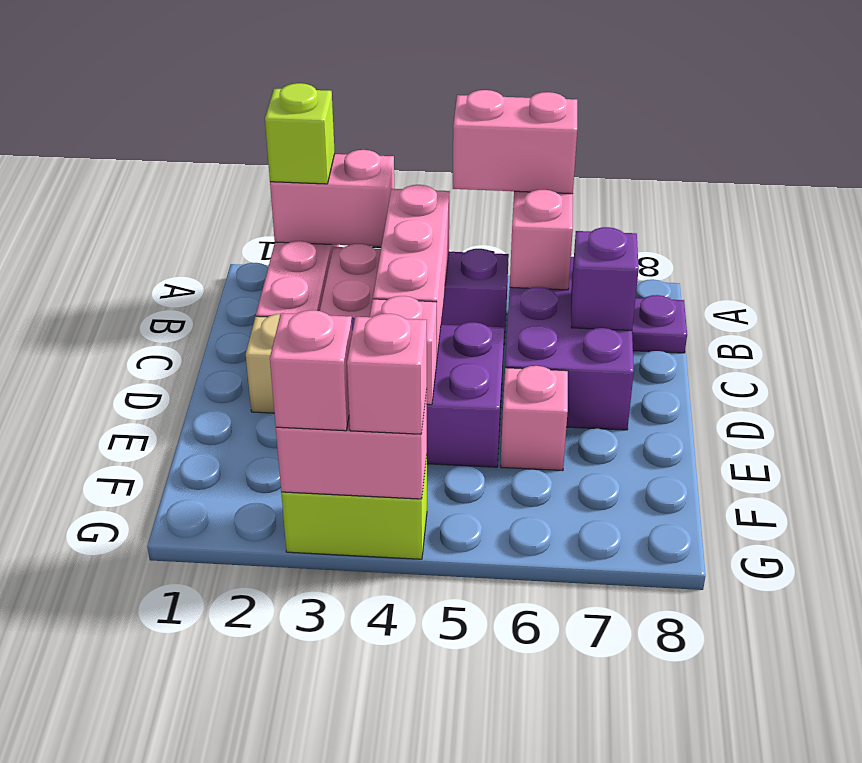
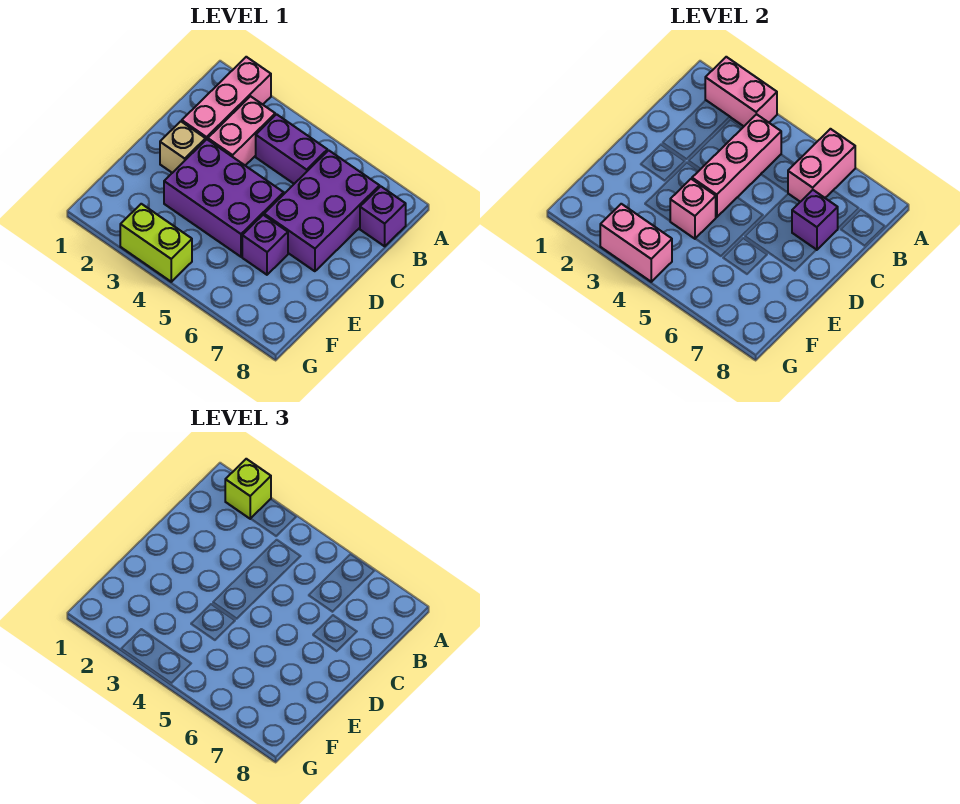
pink 1x2 brick [453,90,577,194] -> none
purple 1x1 plate [632,295,687,353] -> purple 1x1 brick [360,186,406,246]
pink 1x1 brick [501,366,568,471] -> purple 1x1 brick [242,215,288,275]
pink 1x1 brick [270,310,352,431] -> none
pink 1x1 brick [347,314,427,434] -> none

